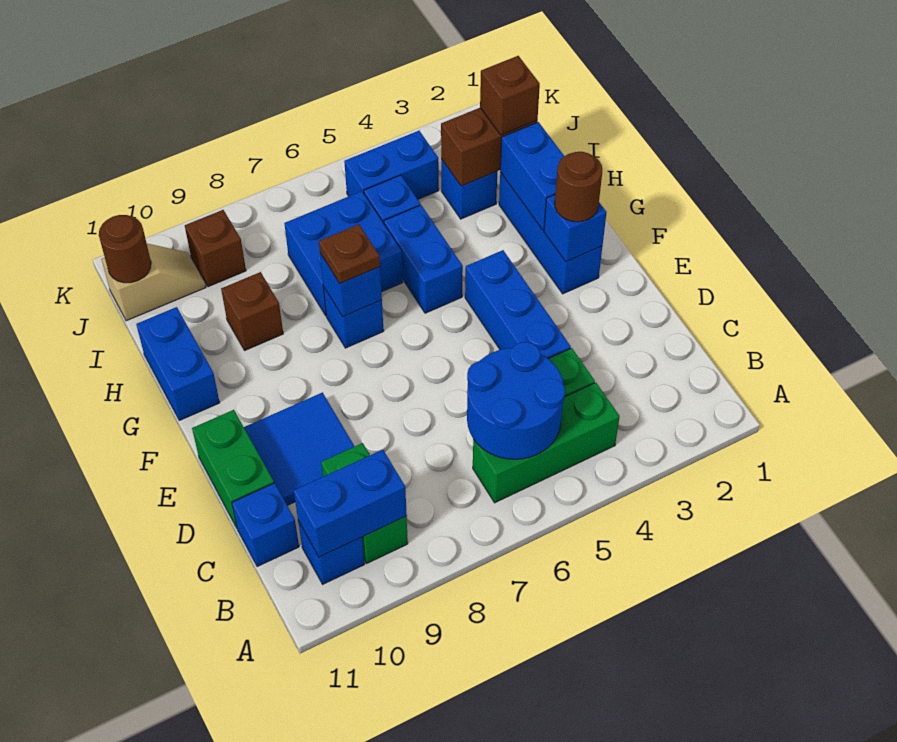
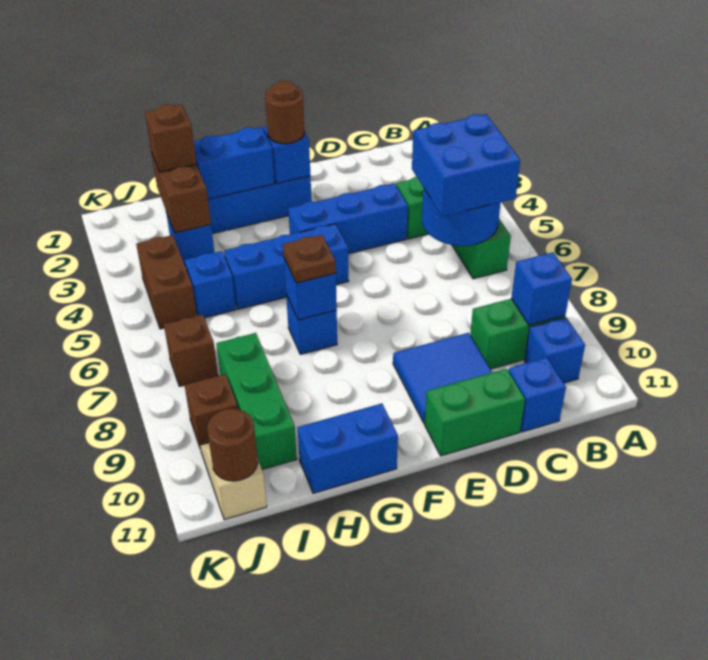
blue 1x2 brick [294,450,407,557] -> blue 1x1 brick [511,252,572,325]
blue 1x2 brick [384,205,463,313] -> blue 1x3 brick [224,224,349,309]
blue 2x2 brick [284,191,403,316] -> blue 2x2 brick moved to [412,114,520,216]
brown 1x1 brick [221,272,283,350] -> brown 1x1 brick moved to [164,315,218,386]
none -> green 1x3 brick [216,333,297,469]
blue 1x2 brick [344,131,439,199] -> brown 1x2 brick [136,235,197,329]

